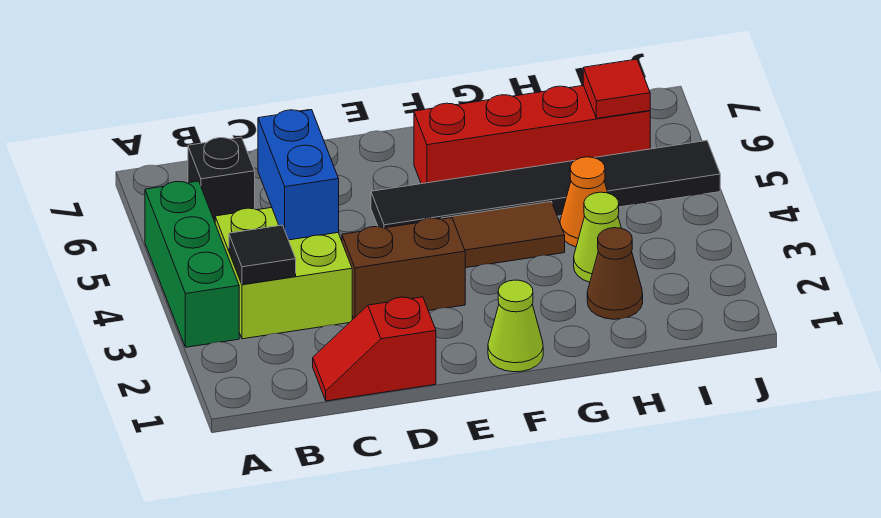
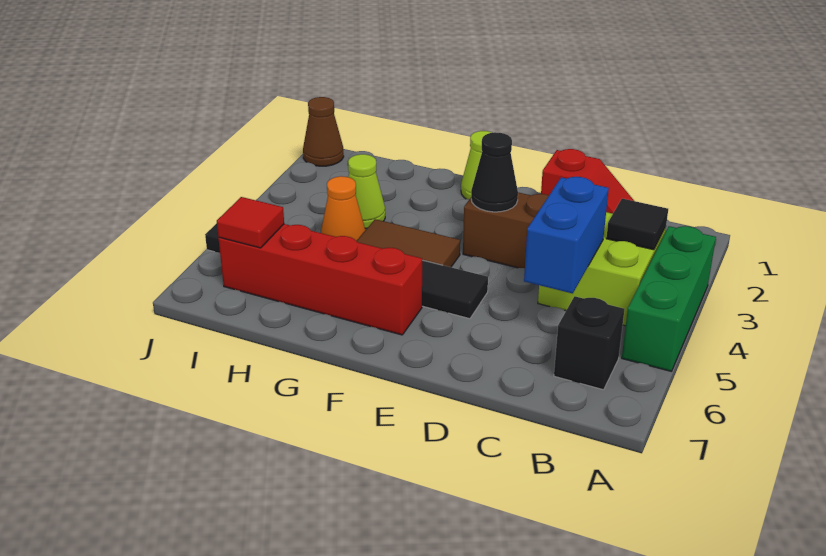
none -> black 1x1 cone [471,132,518,212]
brown 1x1 cone [587,228,643,319] -> brown 1x1 cone moved to [303,97,344,166]

